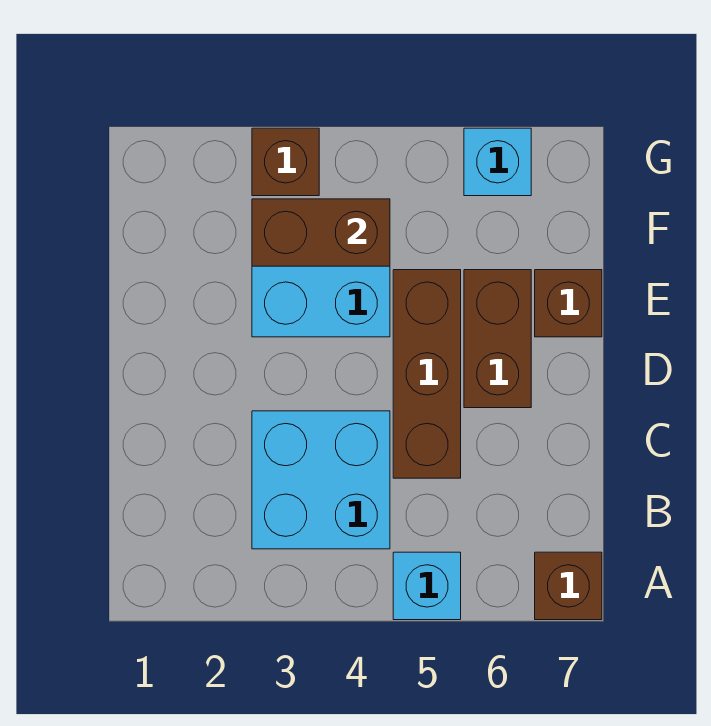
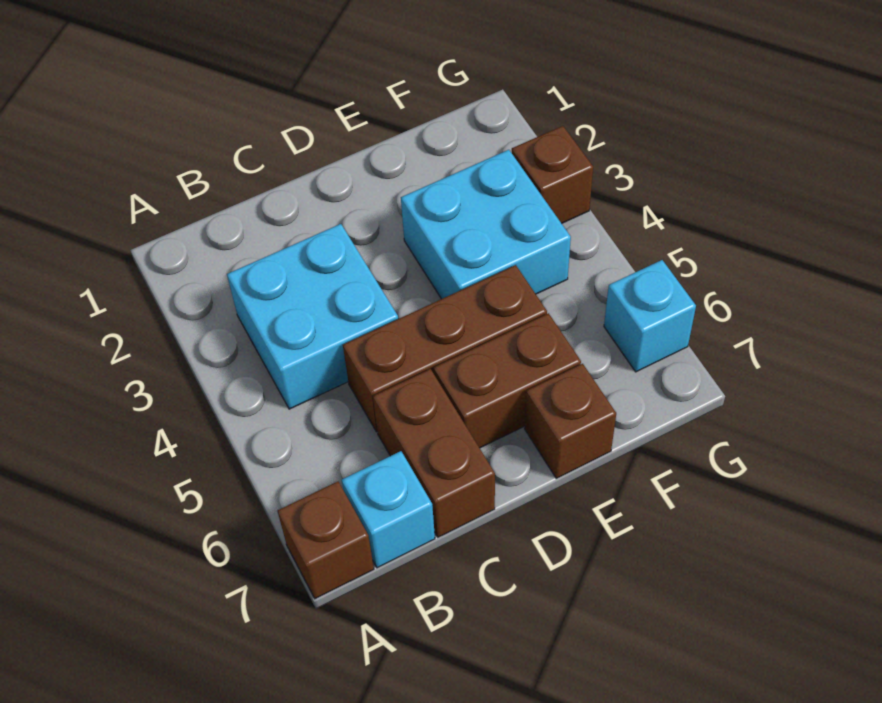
cyan 1x1 brick [393,552,461,620] -> cyan 1x1 brick moved to [342,451,435,568]
brown 1x2 brick [252,199,390,266] -> brown 1x2 brick moved to [373,369,495,537]

